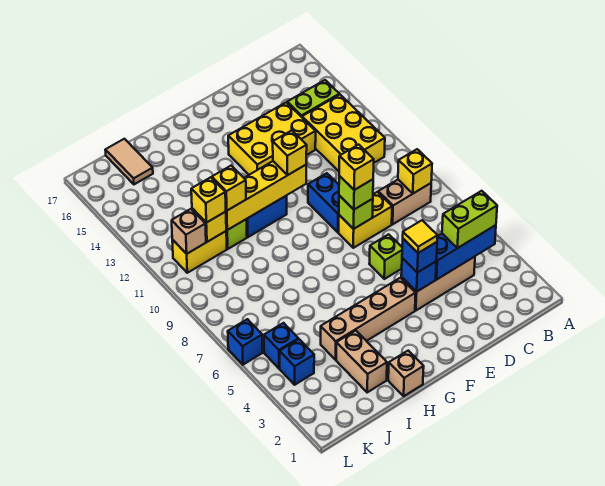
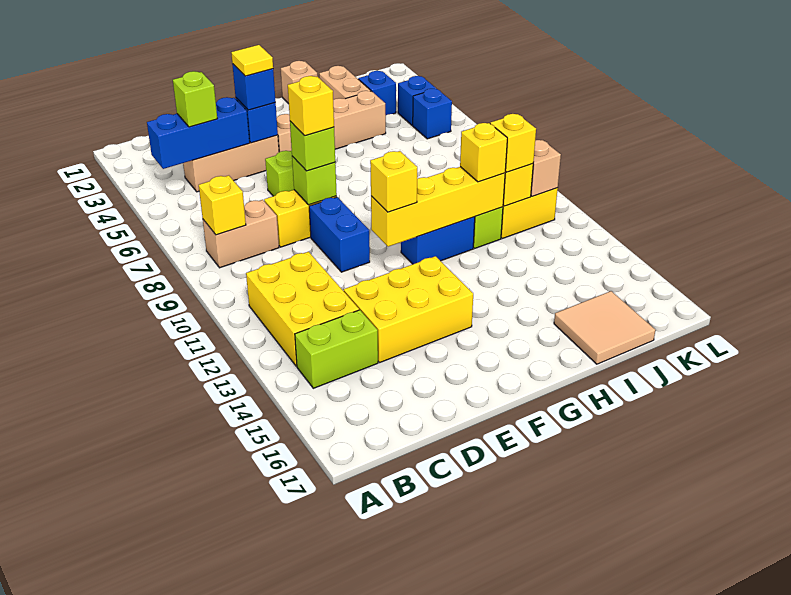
lime 1x2 brick [442,191,497,248] -> lime 1x1 brick [173,71,217,127]
tan 1x2 tile [105,139,153,184] -> tan 2x2 tile [554,291,655,364]
blue 1x1 brick [228,319,262,365] -> blue 1x1 brick moved to [358,70,396,115]

